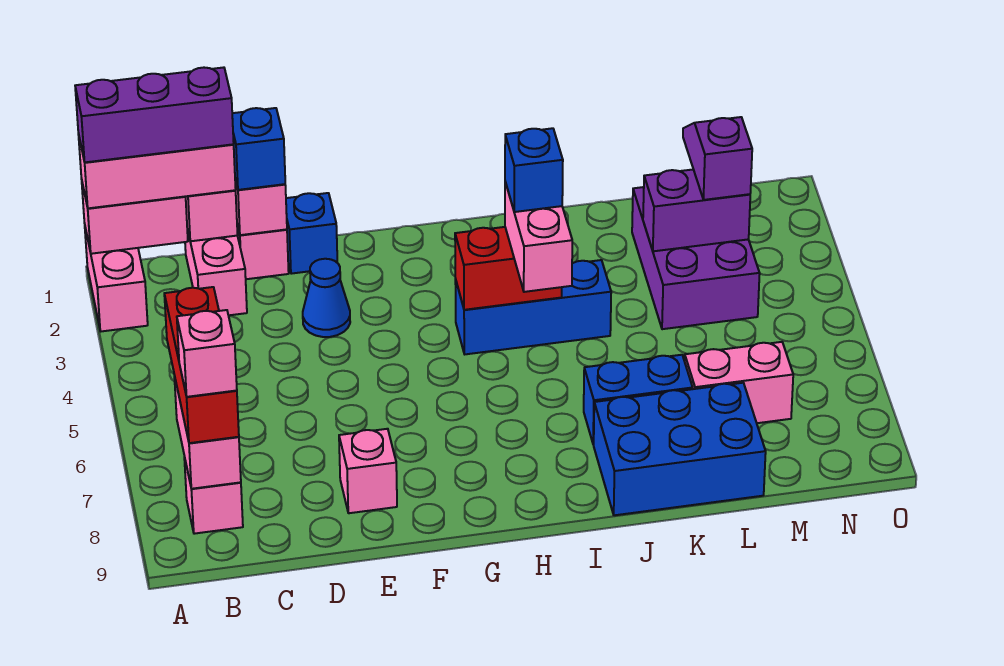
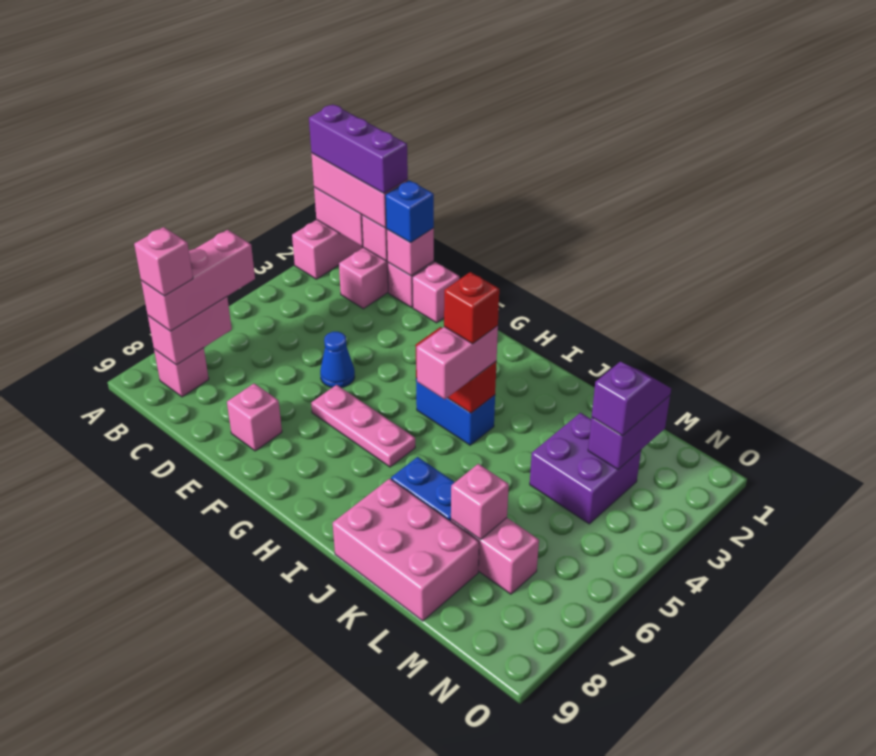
red 1x3 brick [164,287,239,443] -> pink 1x3 brick [141,230,255,331]
blue 1x1 brick [286,193,337,274] -> pink 1x1 brick [412,262,459,323]
blue 1x1 cone [303,259,350,337] -> blue 1x1 cone moved to [320,332,355,388]
none -> pink 1x3 plate [311,385,415,467]
blue 1x3 brick [455,260,611,354] -> blue 1x2 brick [416,378,495,445]
blue 1x1 brick [505,128,563,212] -> red 1x1 brick [444,272,499,344]
blue 2x3 brick [594,383,766,515] -> pink 2x3 brick [333,479,479,621]
purple 2x3 brick [632,187,760,329] -> purple 2x2 brick [530,413,641,524]
purple 1x2 brick [643,169,750,251] -> purple 1x2 brick turned to [588,396,670,470]
none -> pink 1x1 brick [451,464,509,540]

